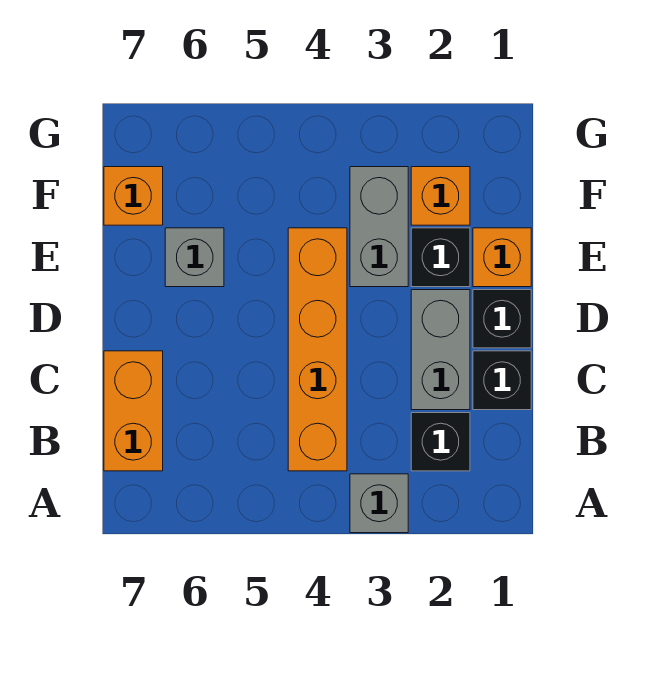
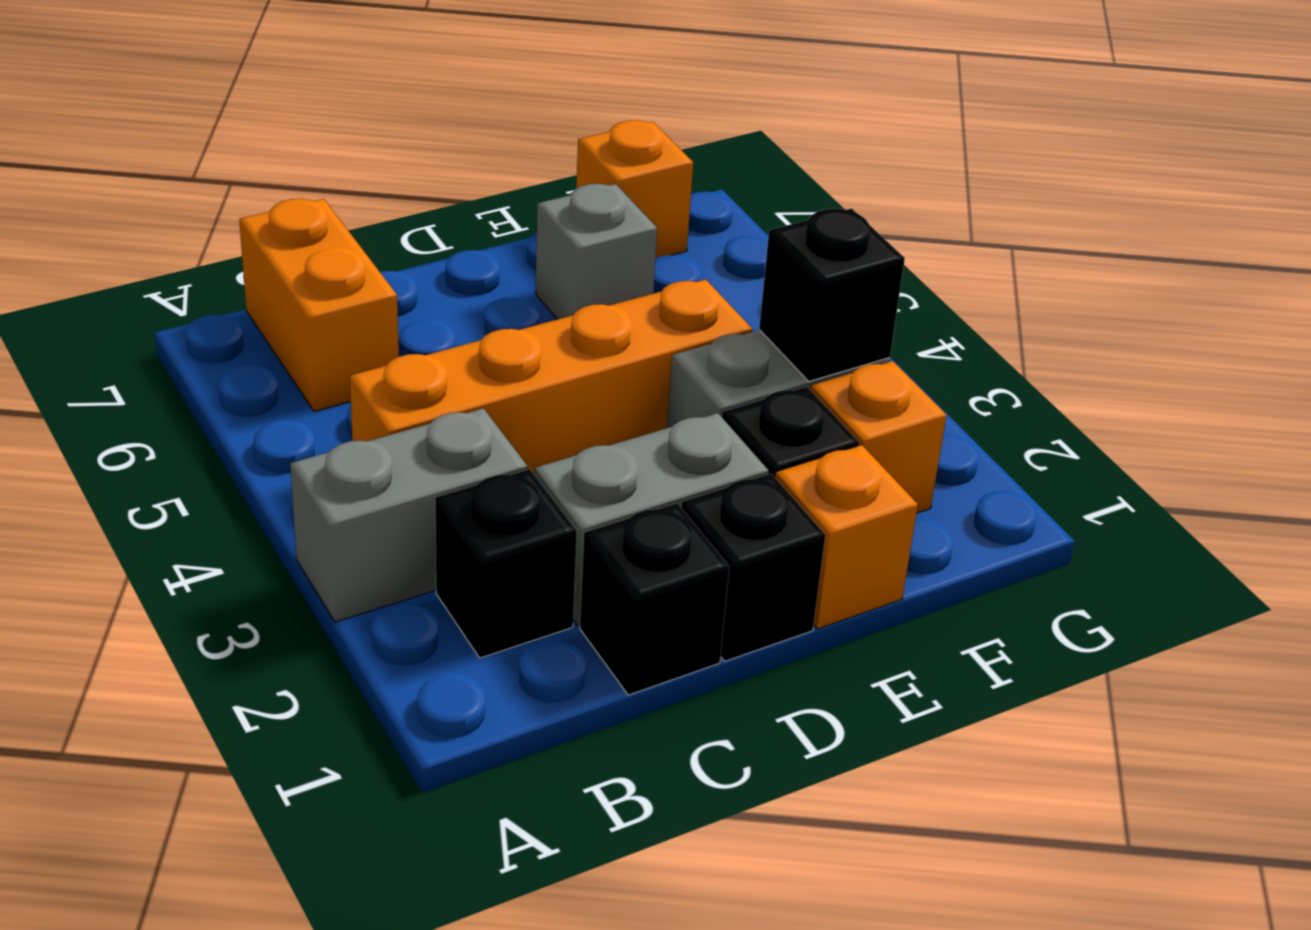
grey 1x1 brick [350,474,408,533] -> grey 1x2 brick [290,408,528,622]
orange 1x2 brick [104,351,163,471] -> orange 1x2 brick turned to [239,199,399,412]
none -> black 1x1 brick [759,208,905,381]

